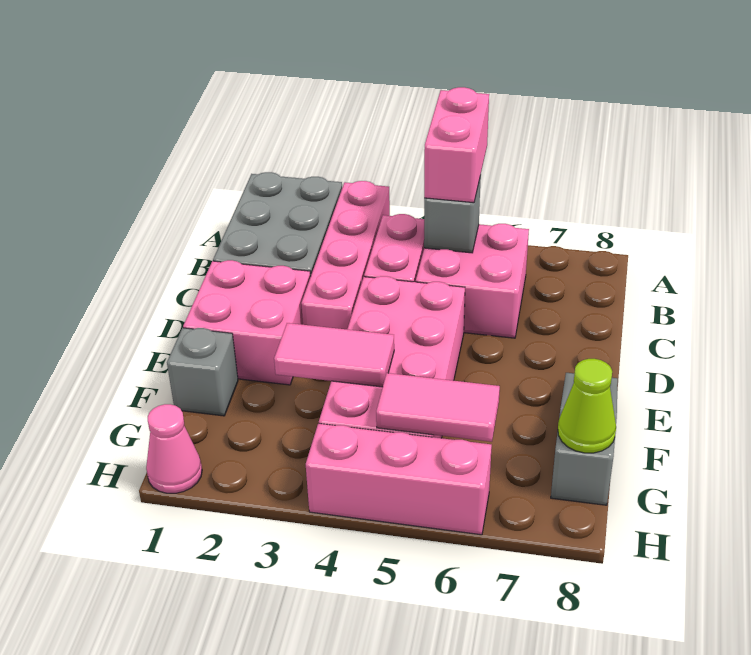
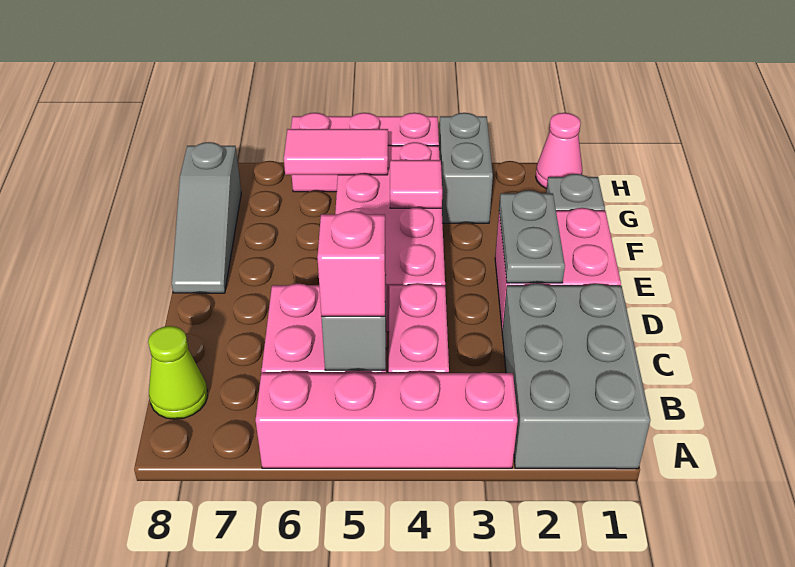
pink 1x4 brick [301,181,390,329] -> pink 1x4 brick turned to [256,372,518,468]
pink 1x2 brick [424,87,489,203] -> pink 1x1 brick [317,211,386,316]
none -> grey 1x2 plate [499,190,565,283]
pink 1x2 tile [274,323,394,387] -> pink 1x1 tile [390,160,442,208]
none -> grey 1x2 brick [439,113,493,223]
lime 1x1 cone [558,359,616,453] -> lime 1x1 cone moved to [148,326,208,419]

